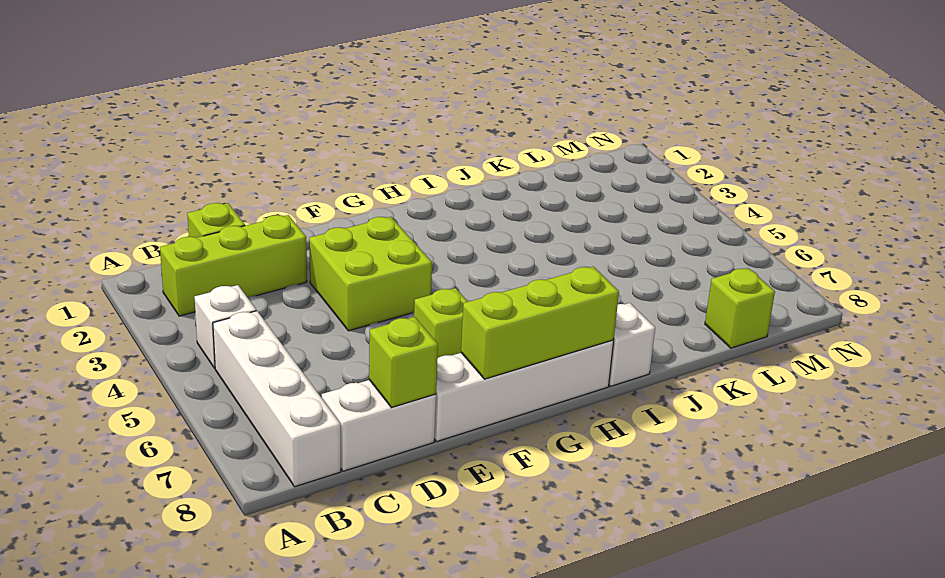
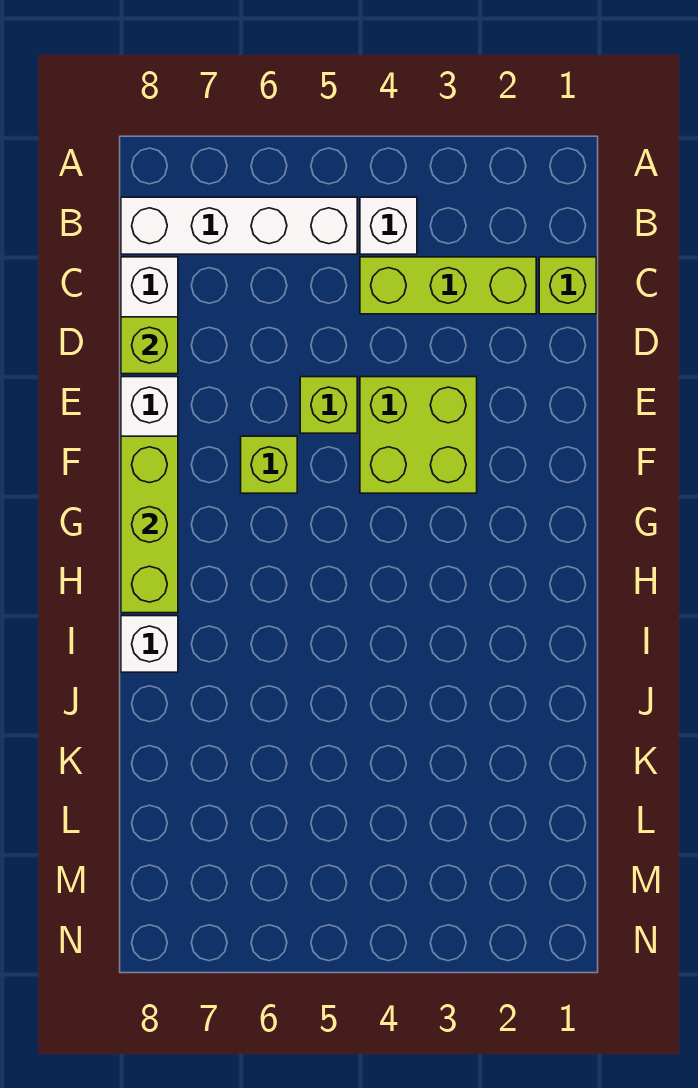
lime 1x3 brick [160,215,307,316] -> lime 1x3 brick turned to [360,257,536,314]
lime 1x1 brick [705,268,775,348] -> lime 1x1 brick moved to [300,377,357,433]

